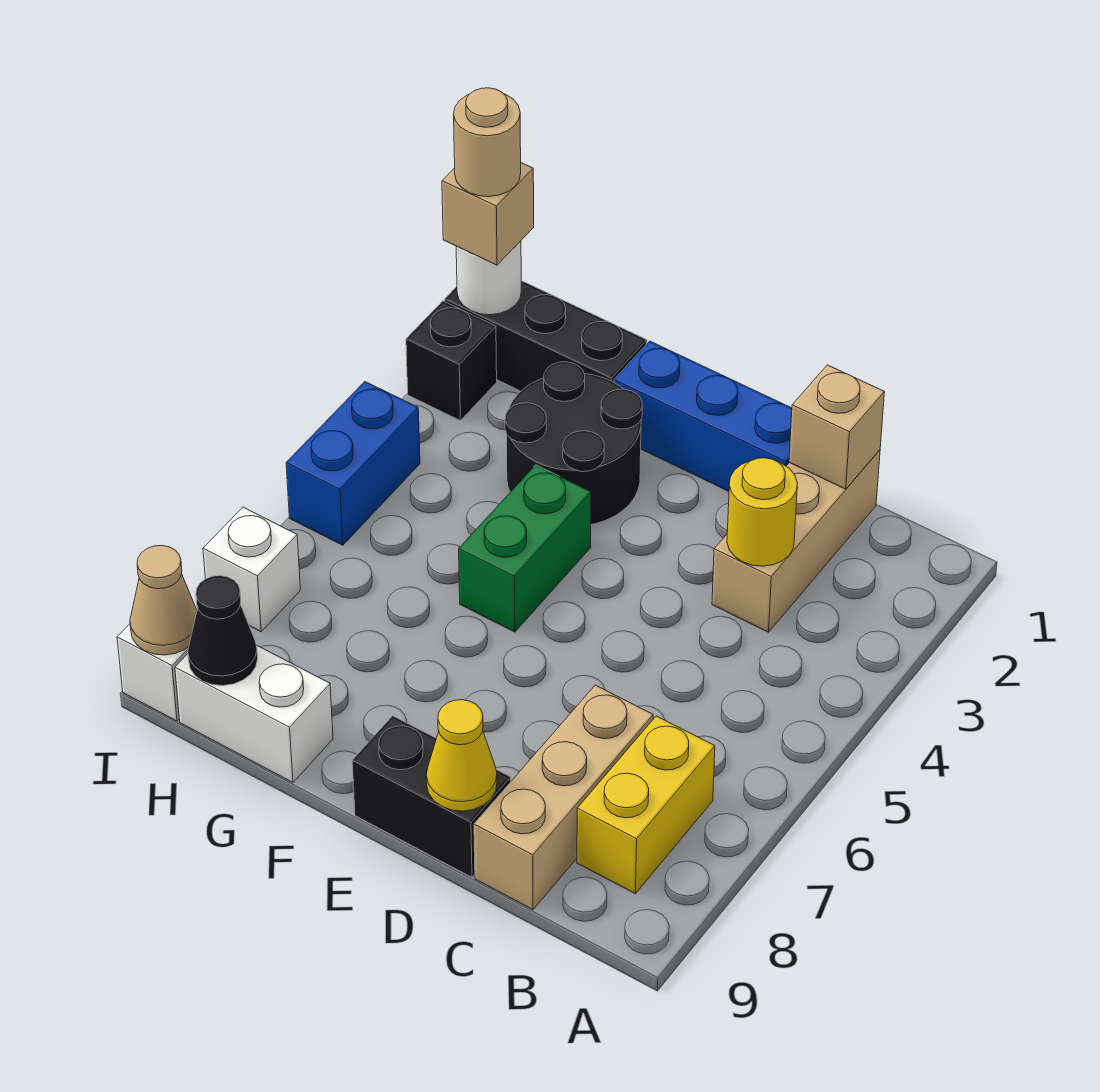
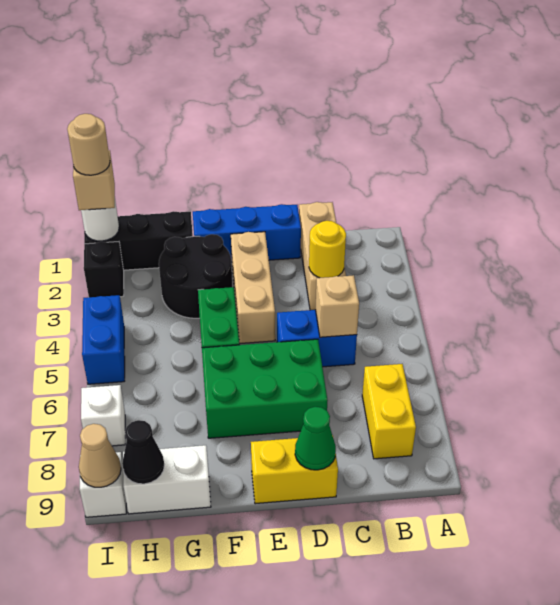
tan 1x1 brick [789,365,884,489] -> tan 1x1 brick moved to [315,275,359,337]
none -> blue 1x2 brick [277,310,357,367]
tan 1x3 brick [474,685,653,910] -> tan 1x3 brick moved to [231,232,275,344]
none -> green 2x3 brick [202,339,328,438]
black 1x2 brick [352,716,511,877] -> yellow 1x2 brick [251,438,338,504]
yellow 1x1 cone [426,700,497,811] -> green 1x1 cone [295,407,336,470]

